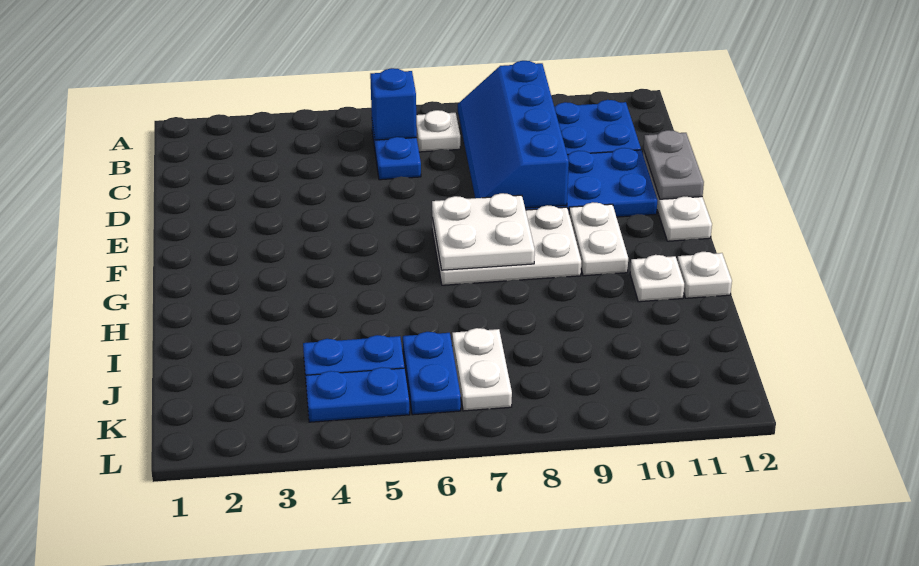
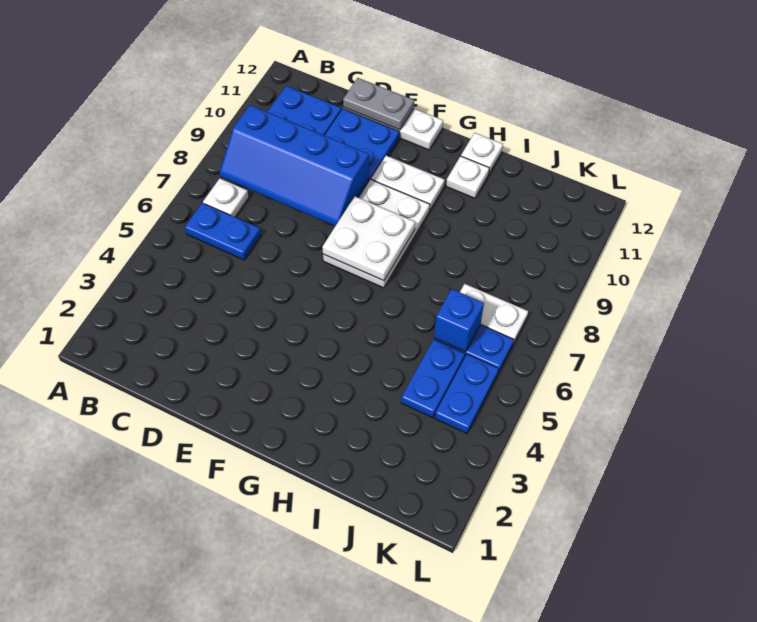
blue 1x1 brick [370,68,417,140] -> blue 1x1 brick moved to [434,289,484,352]

